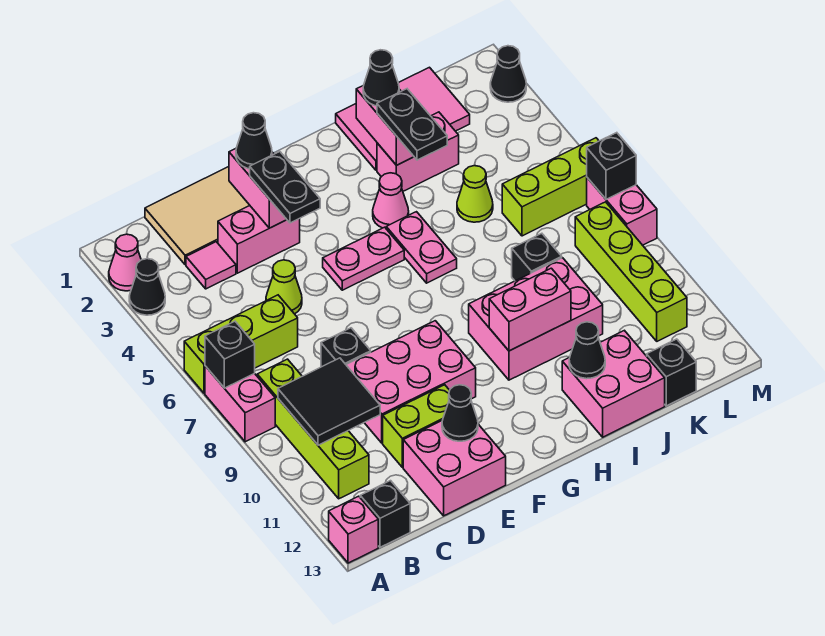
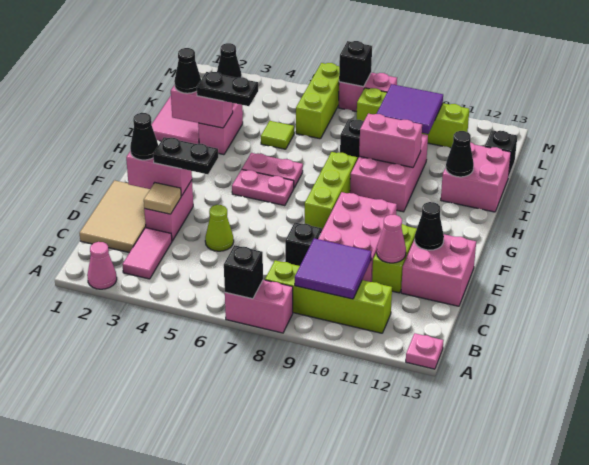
black 1x1 cone [129,258,165,315] -> none
lime 1x3 brick [184,295,298,393] -> lime 1x3 brick moved to [305,152,357,230]
pink 1x1 brick [329,496,378,563] -> pink 1x1 plate [406,333,444,369]
black 2x2 tile [278,358,380,445] -> purple 2x2 tile [295,238,371,299]
black 1x1 brick [360,481,410,547] -> none
pink 1x1 tile [186,242,236,289] -> pink 1x2 tile [122,228,172,279]
none -> tan 1x1 tile [144,183,181,214]
pink 1x2 plate [323,227,404,290] -> pink 1x2 plate turned to [232,169,294,206]
pink 1x1 cone [373,173,409,228] -> pink 1x1 cone moved to [377,215,406,263]
pink 1x2 brick [489,268,571,351] -> pink 1x2 brick turned to [359,114,422,167]
lime 1x1 cone [457,166,493,222] -> lime 1x1 tile [261,121,294,149]
none -> purple 2x2 tile [377,84,443,134]

